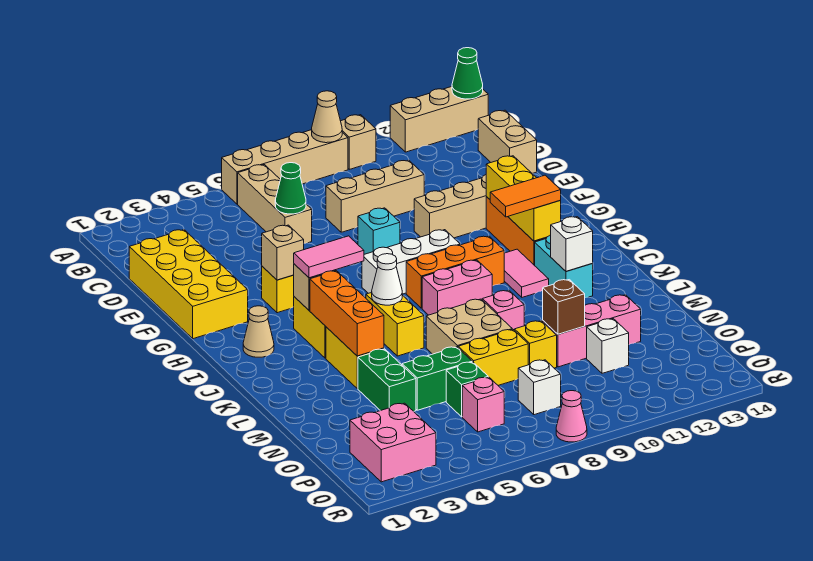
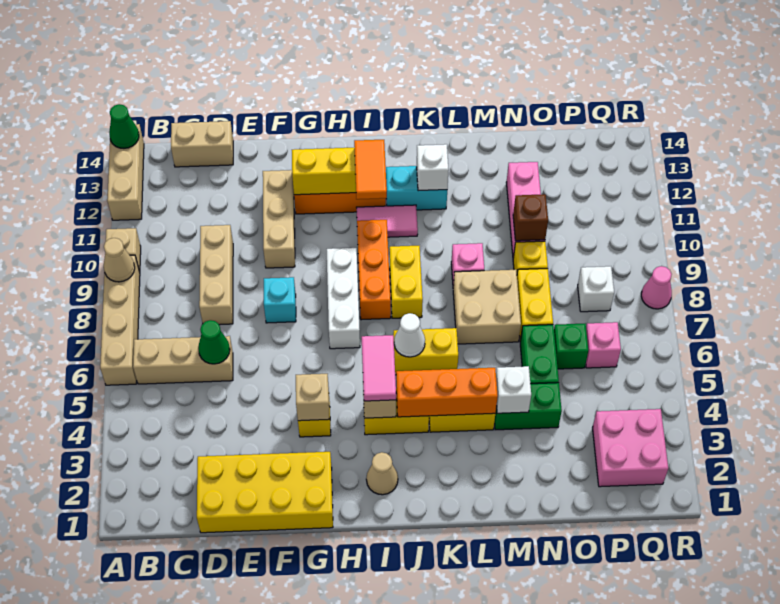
pink 1x2 brick [422,260,492,315] -> yellow 1x2 brick [390,246,423,318]
white 1x1 brick [587,319,629,373] -> white 1x1 brick moved to [496,366,531,413]

